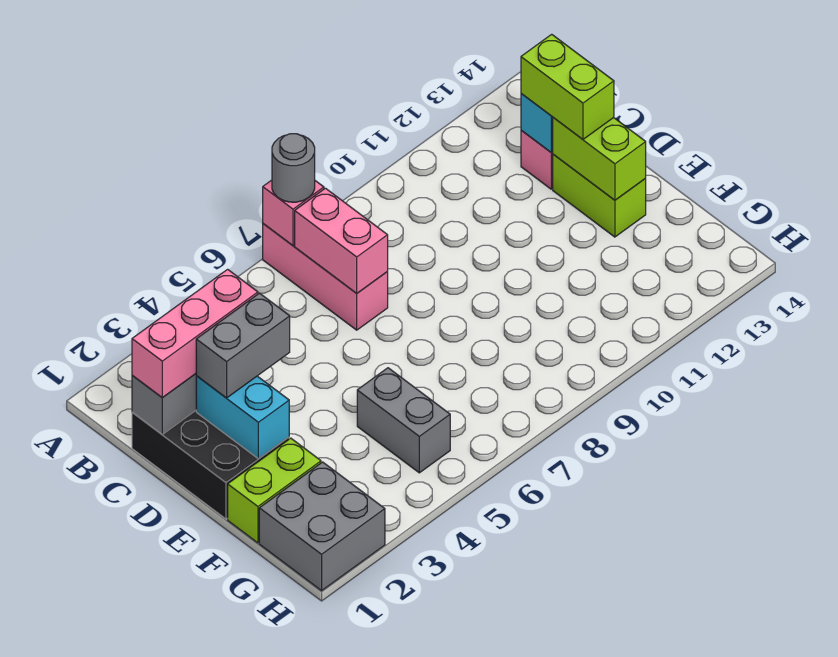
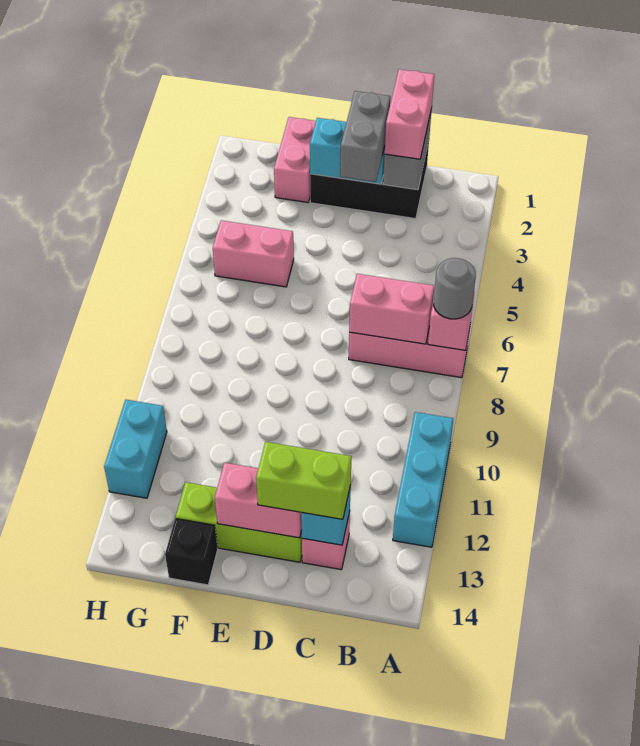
none -> cyan 1x3 brick [393,412,453,547]
pink 1x3 brick [132,269,258,398] -> pink 1x2 brick [385,69,434,159]
lime 1x2 brick [553,154,646,237] -> lime 1x3 brick [176,482,302,562]
lime 1x2 brick [553,118,646,200] -> pink 1x2 brick [215,463,302,538]
lime 1x2 brick [228,438,321,543] -> pink 1x2 brick [274,117,316,202]
grey 1x2 brick [357,368,450,473] -> pink 1x2 brick [213,220,294,287]
none -> black 1x1 brick [165,519,218,585]
grey 2x2 brick [259,462,385,591] -> none
none -> cyan 1x2 brick [104,400,167,498]

